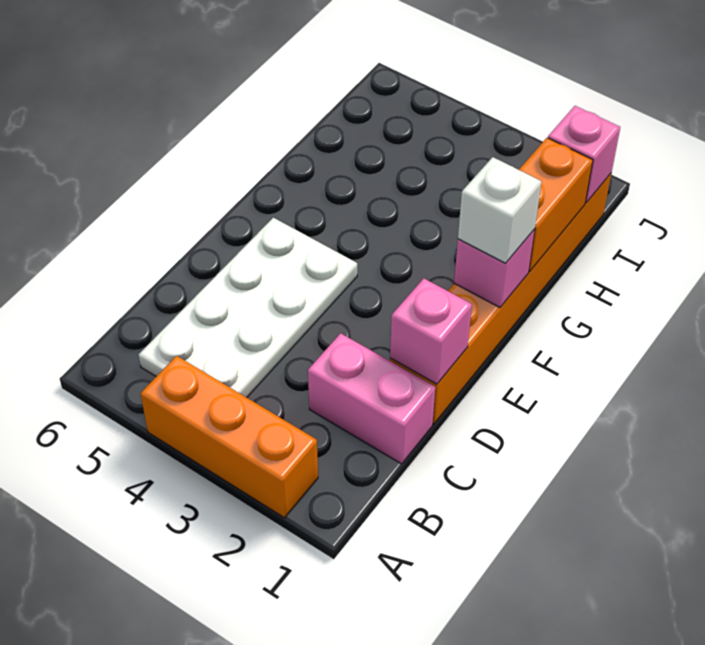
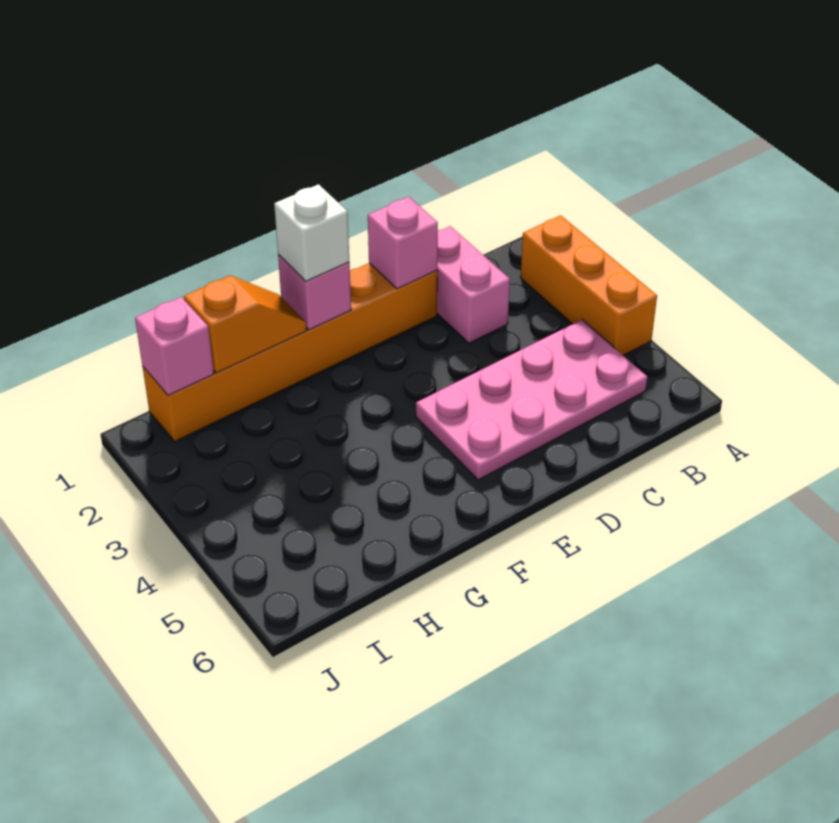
white 2x4 plate [139,218,357,398] -> pink 2x4 plate [416,320,647,480]
orange 1x2 brick [519,138,593,271] -> orange 1x2 slope [184,275,307,373]

